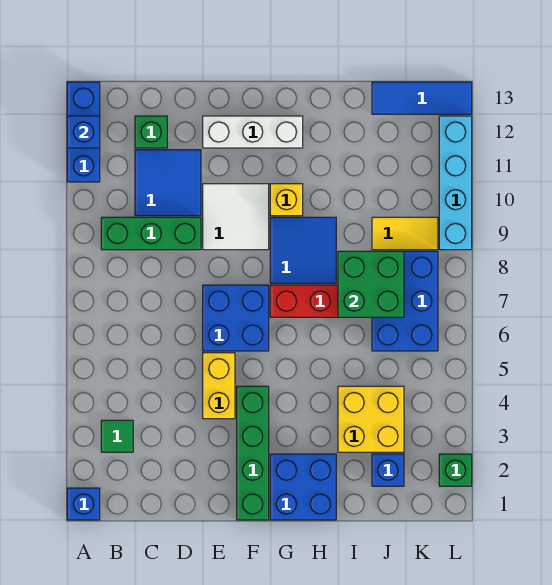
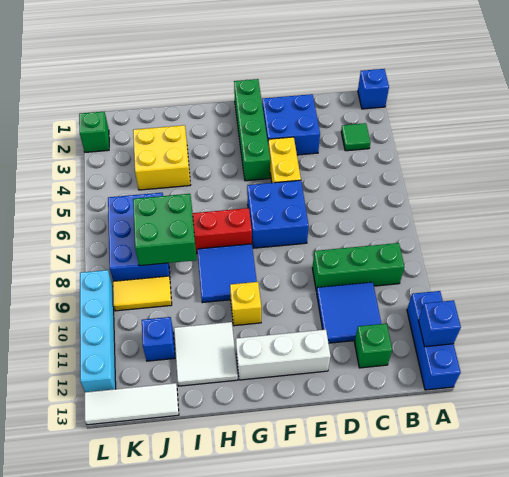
white 2x2 tile [203,184,269,250] -> white 2x2 tile moved to [174,322,238,386]
blue 2x2 brick [270,454,336,520] -> blue 2x2 brick moved to [262,94,320,155]
blue 1x1 brick [372,454,404,486] -> blue 1x1 brick moved to [142,317,175,361]
blue 1x3 tile [372,82,472,114] -> white 1x3 tile [85,383,179,425]

